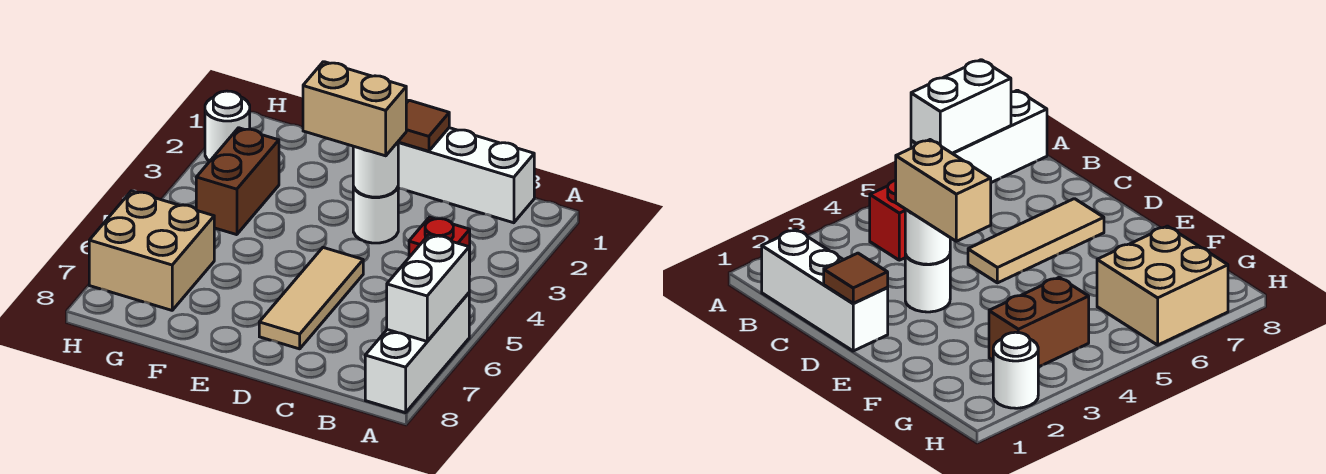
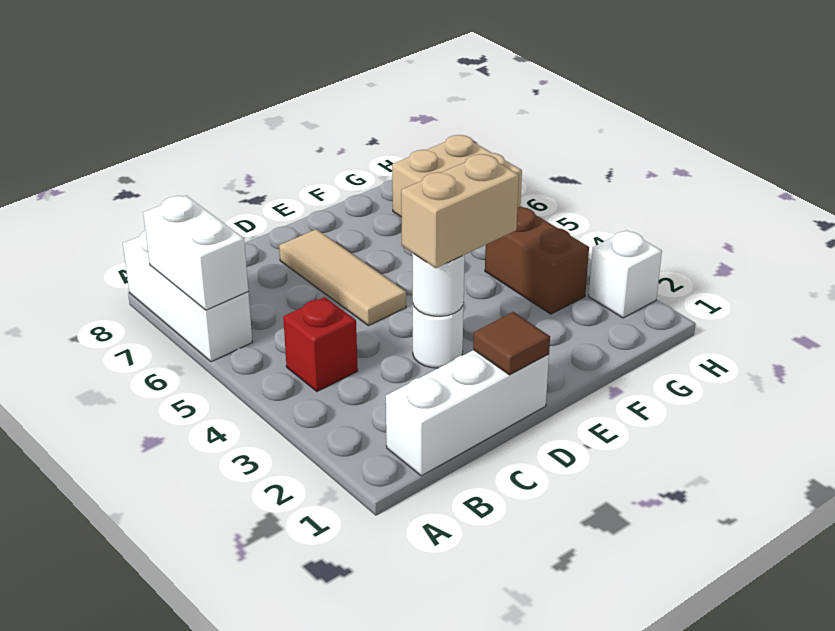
white 1x1 round brick [205,91,250,161] -> white 1x1 brick [589,230,662,318]

